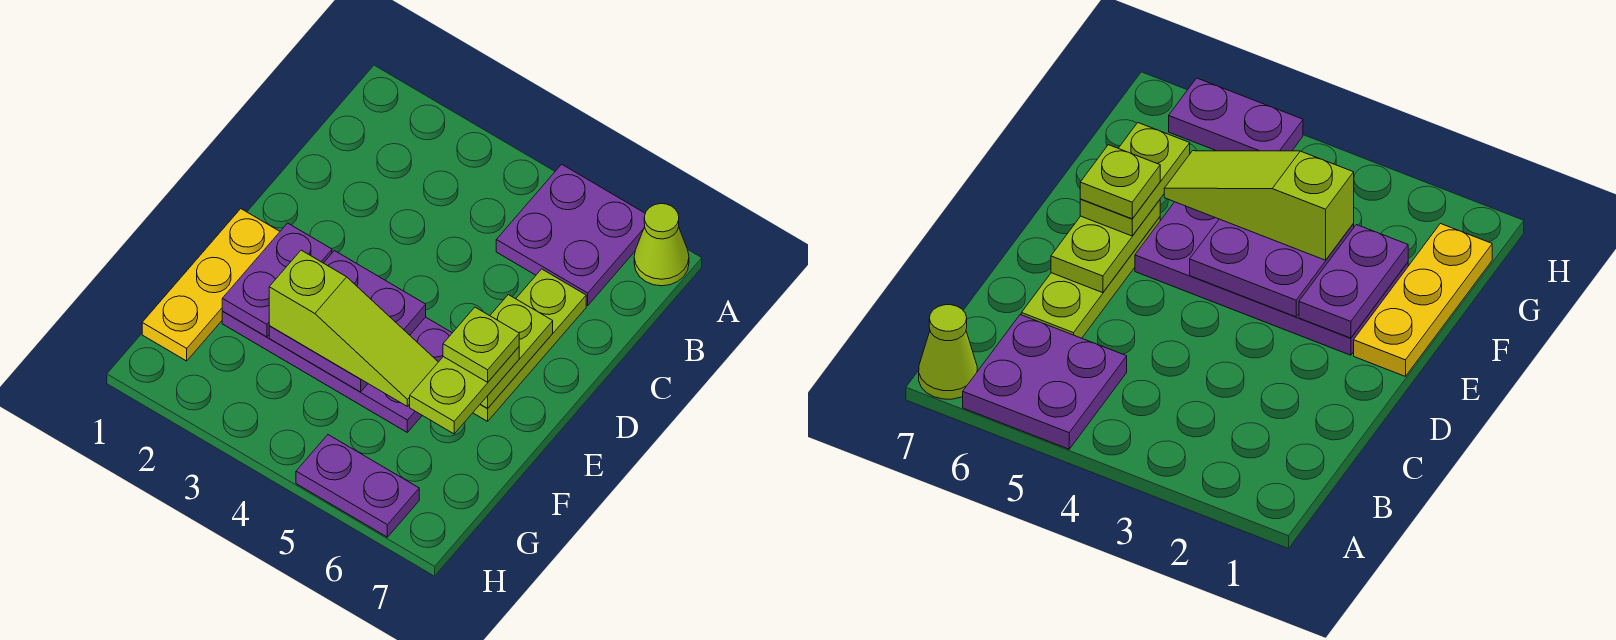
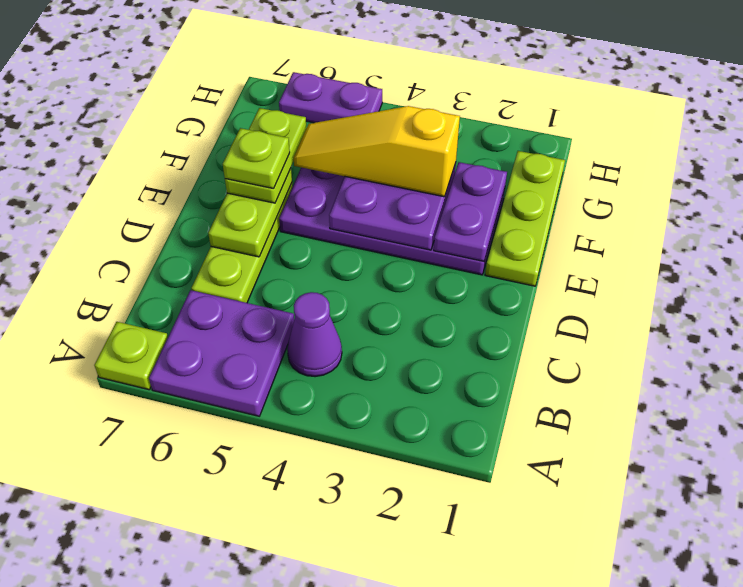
lime 1x1 cone [634,204,689,286] -> lime 1x1 plate [94,322,168,390]
none -> purple 1x1 cone [287,292,342,377]
yellow 1x3 plate [142,209,280,361] -> lime 1x3 plate [485,151,565,286]
lime 1x3 slope [269,250,438,406] -> yellow 1x3 slope [294,106,460,197]

